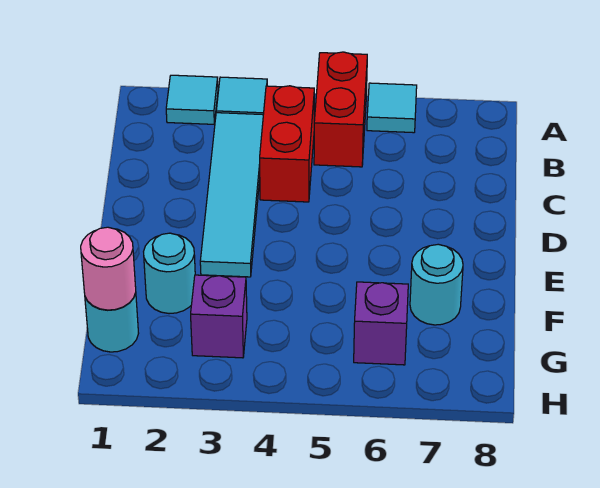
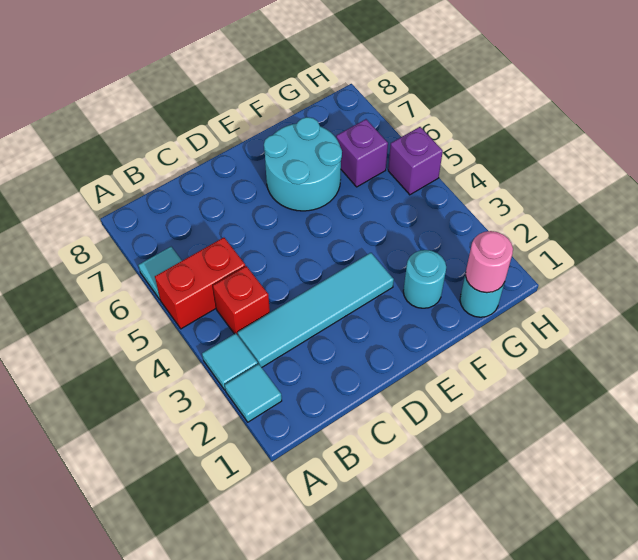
red 1x2 brick [260,86,314,202] -> red 1x1 brick [213,266,270,335]
cyan 1x1 round brick [410,244,463,325] -> cyan 2x2 round brick [264,117,342,211]
purple 1x1 brick [191,275,247,358] -> purple 1x1 brick moved to [388,127,443,195]

